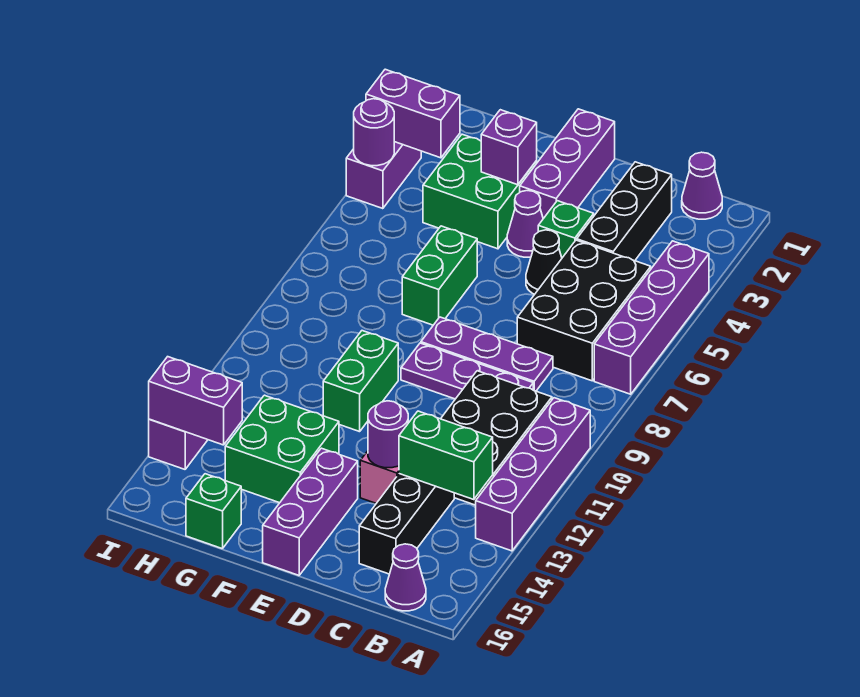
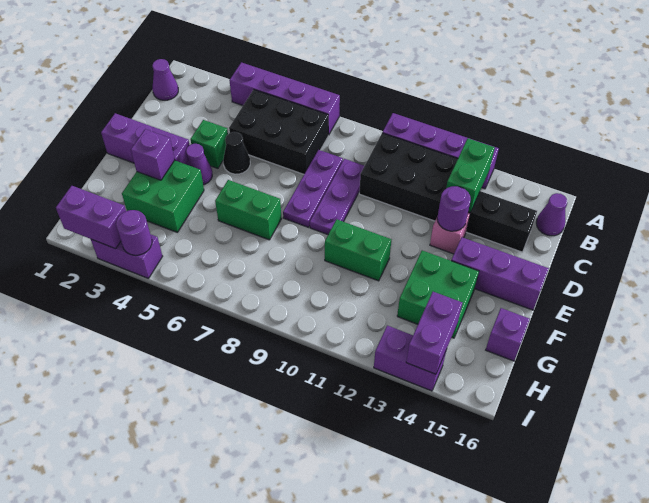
black 1x3 brick [577,162,672,261] -> none
green 1x1 brick [186,474,241,549] -> purple 1x1 brick [486,308,530,361]
purple 1x2 brick [366,69,460,158] -> purple 1x2 brick turned to [56,186,126,249]

